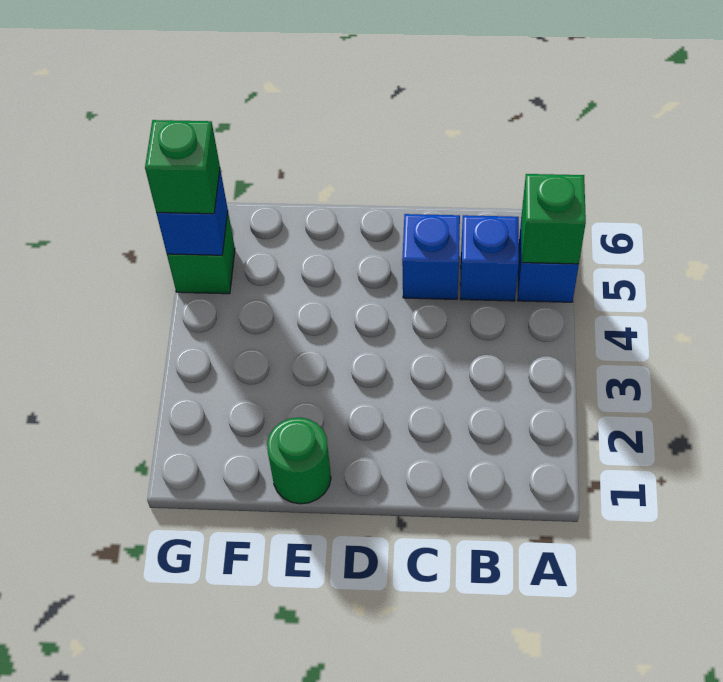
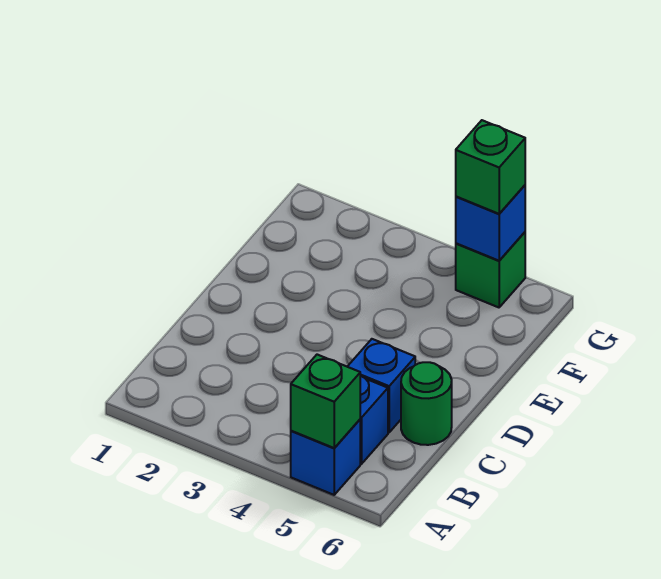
green 1x1 round brick [267,417,331,504] -> green 1x1 round brick moved to [401,362,452,445]

